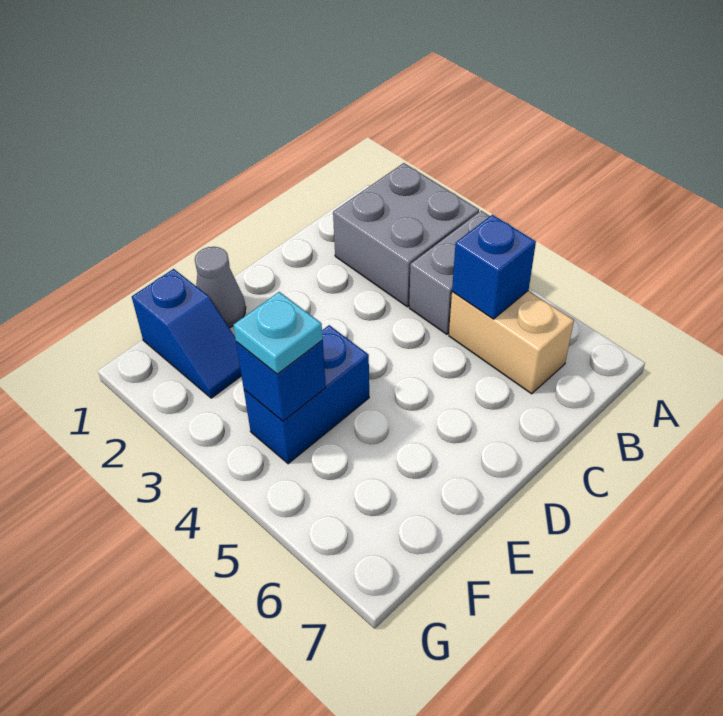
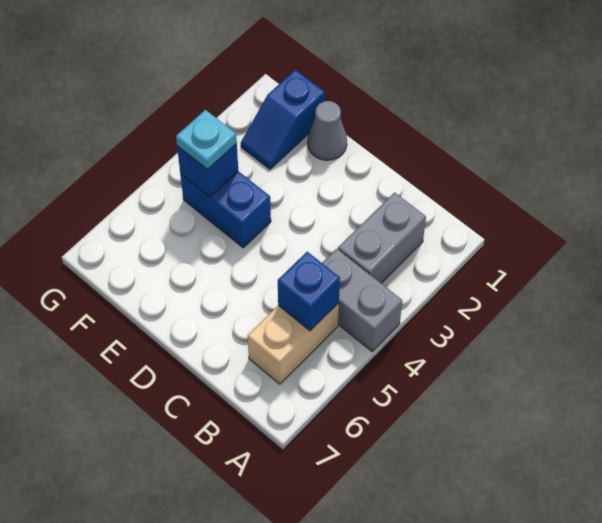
grey 2x2 brick [333,163,479,307] -> grey 1x2 brick [338,193,426,283]

